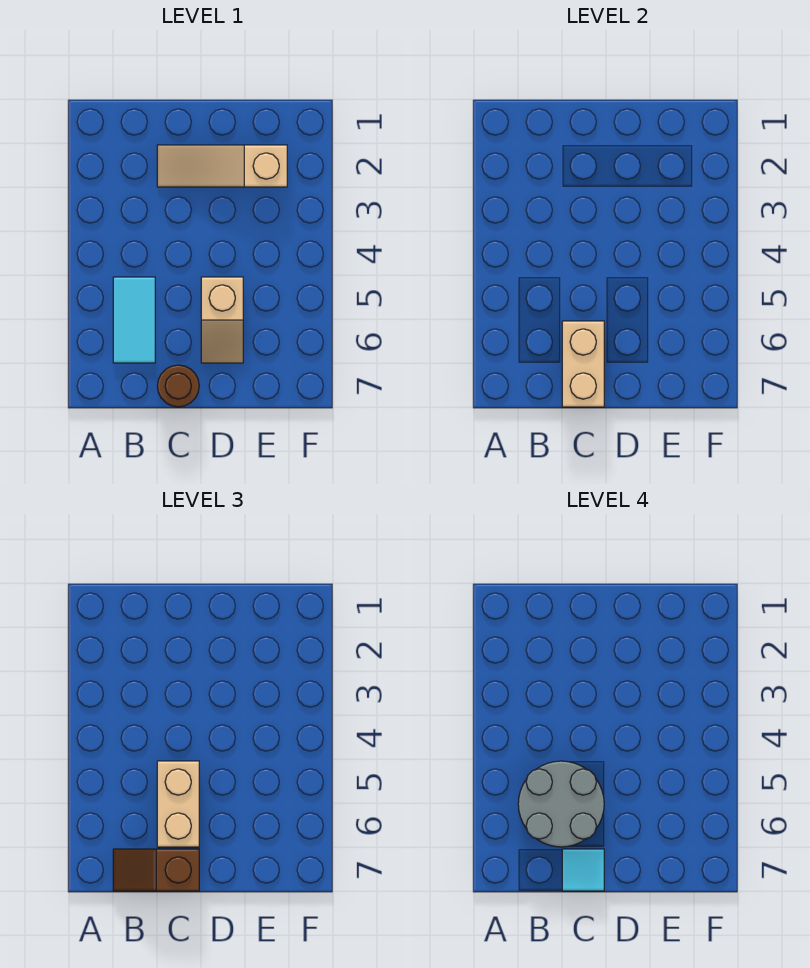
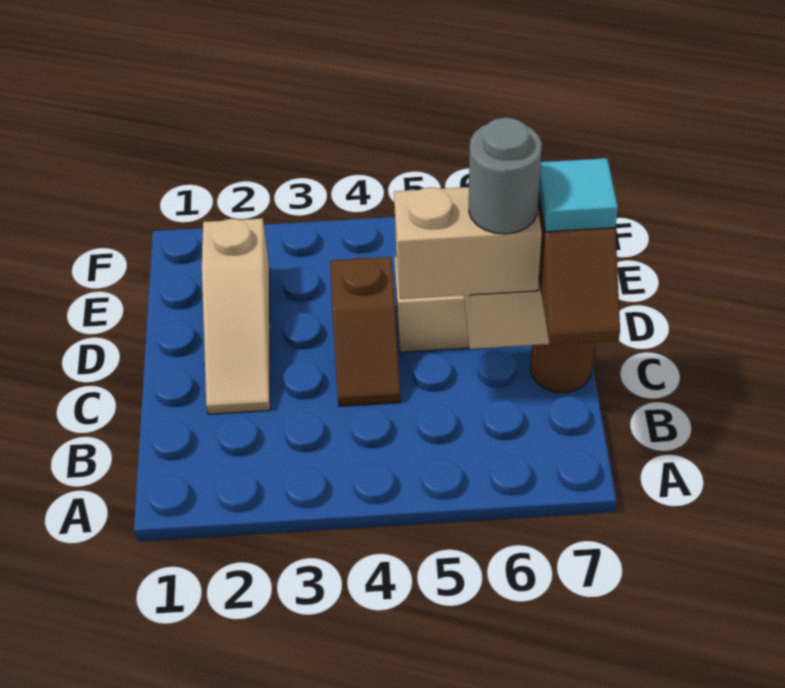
cyan 1x2 tile [113,277,155,363] -> none
grey 2x2 round brick [518,761,604,847] -> grey 1x1 round brick [469,118,542,234]
none -> brown 1x2 slope [330,257,400,406]

